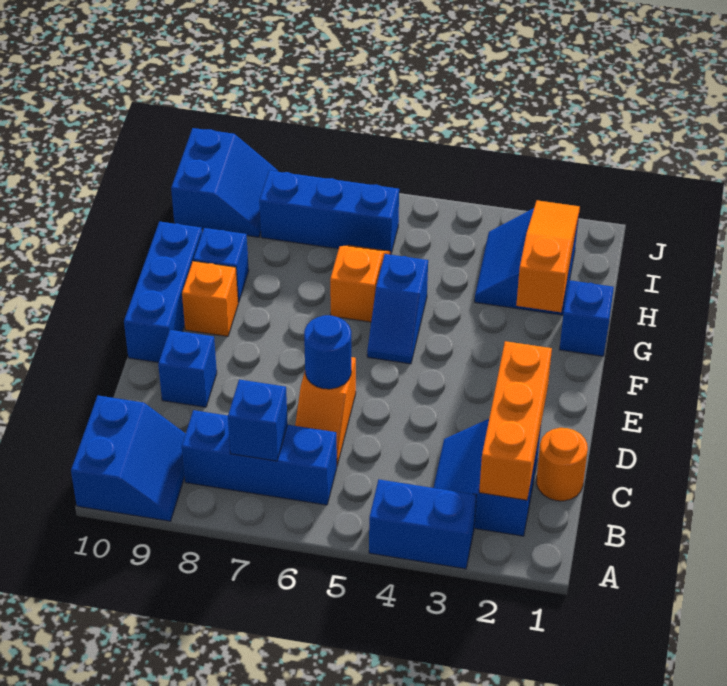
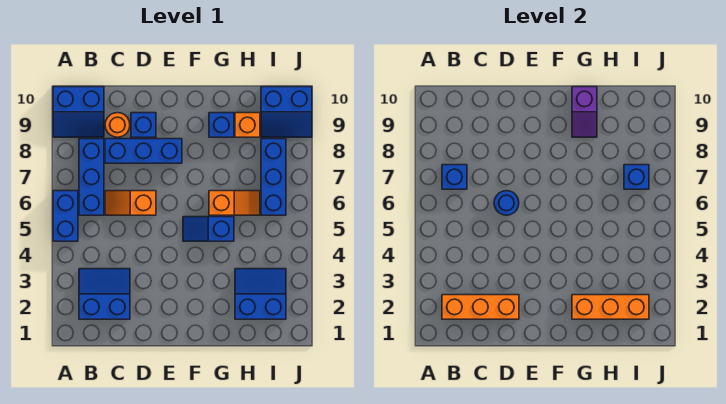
blue 1x2 brick [369,480,476,569] -> blue 1x2 brick moved to [53,191,78,241]
orange 1x1 round brick [537,428,588,501] -> orange 1x1 round brick moved to [105,113,130,137]
blue 1x3 brick [124,222,202,363] -> blue 1x3 brick moved to [105,139,182,163]
orange 1x1 brick [182,261,238,336] -> orange 1x1 brick moved to [235,113,260,137]
blue 1x1 brick [559,280,614,356] -> blue 1x1 brick moved to [624,165,649,189]
orange 1x3 slope [516,200,580,312] -> orange 1x3 brick [572,295,649,319]
none -> purple 1x2 slope [572,87,597,137]

